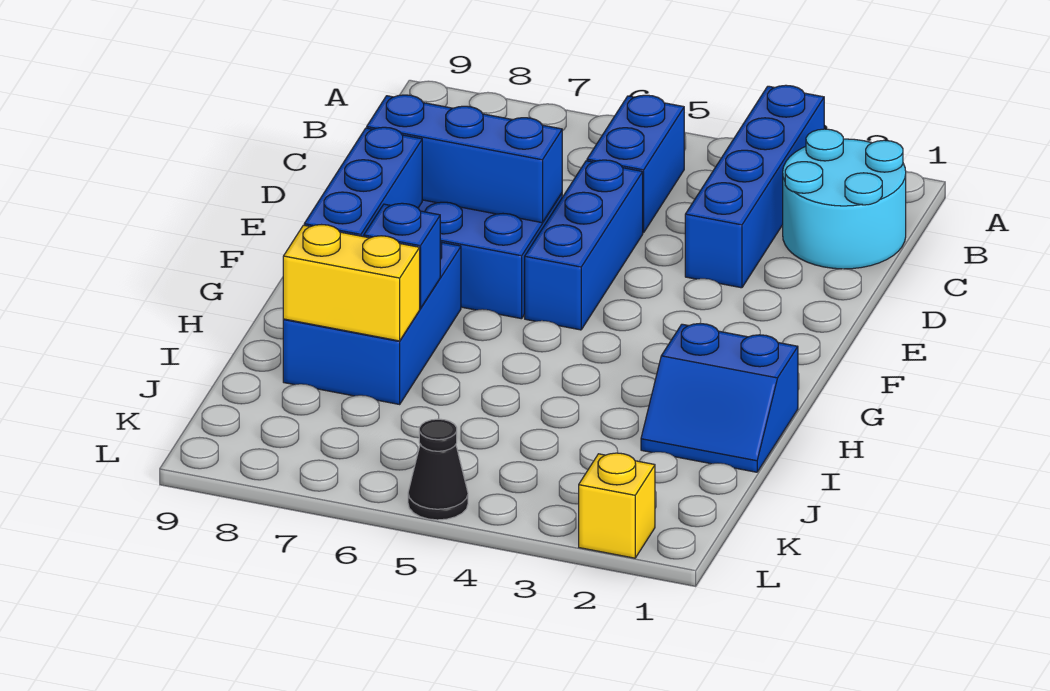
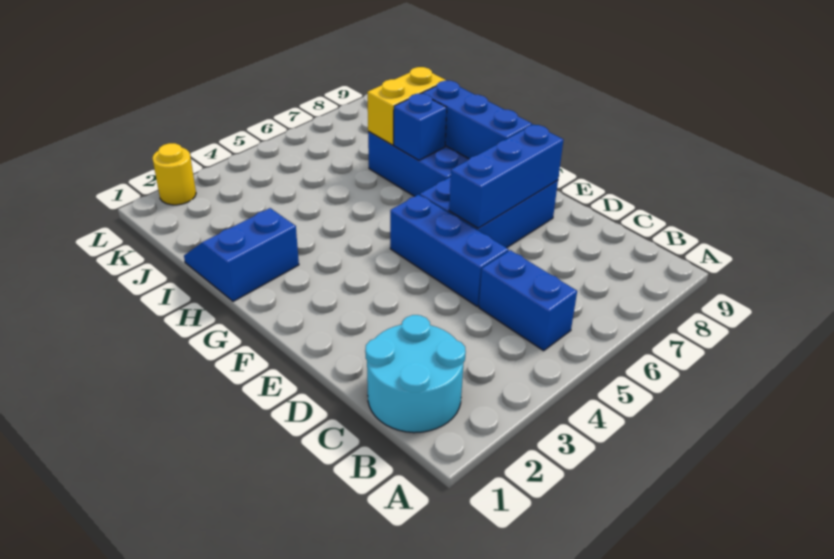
blue 1x4 brick [685,85,824,288] -> none
yellow 1x1 brick [579,453,655,558] -> yellow 1x1 round brick [152,143,196,205]
black 1x1 cone [408,419,468,520] -> none

